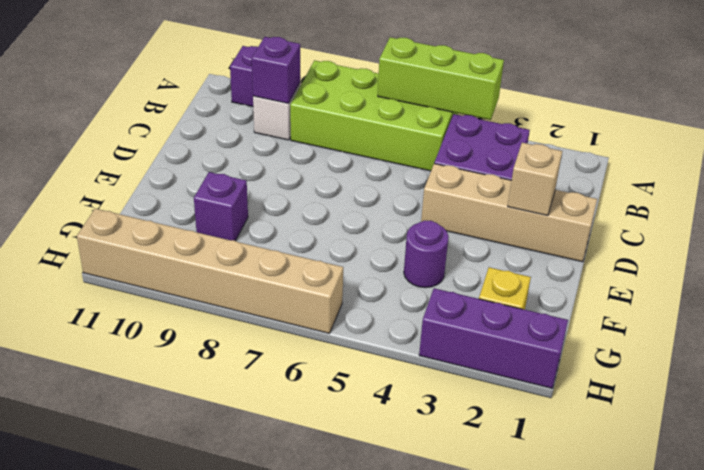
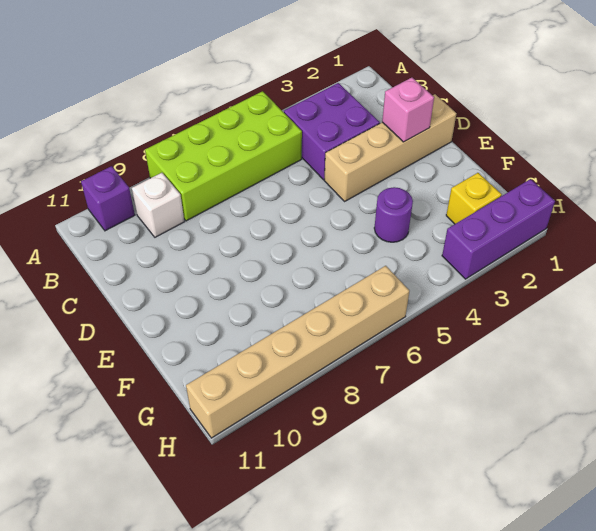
lime 1x3 brick [378,37,504,120] -> none
purple 1x1 brick [252,37,301,103] -> none
tan 1x1 brick [508,143,562,216] -> pink 1x1 brick [382,78,434,142]
purple 1x1 brick [194,172,248,241] -> none

